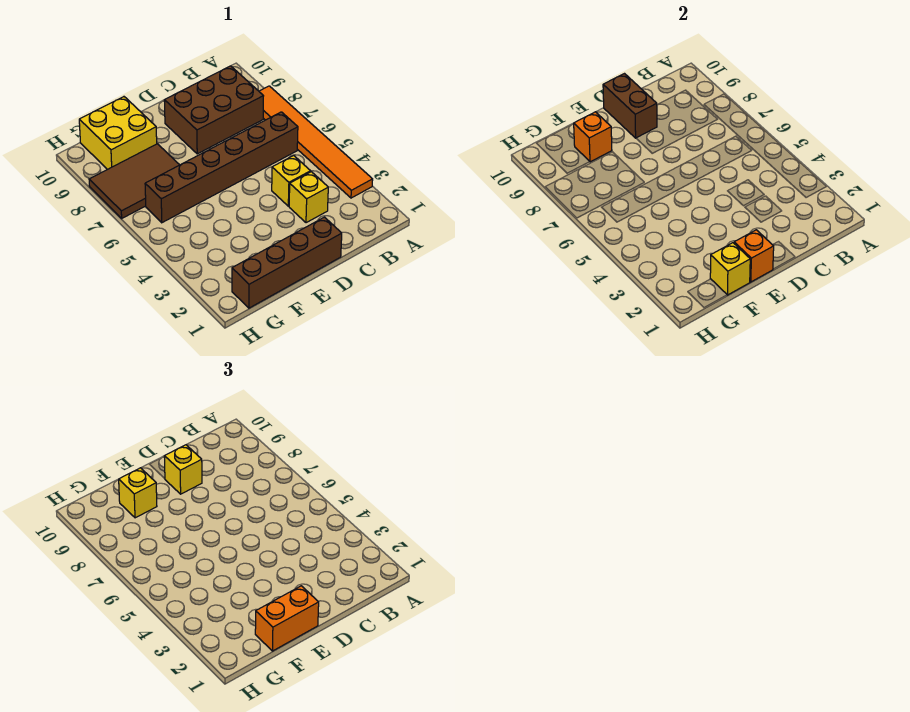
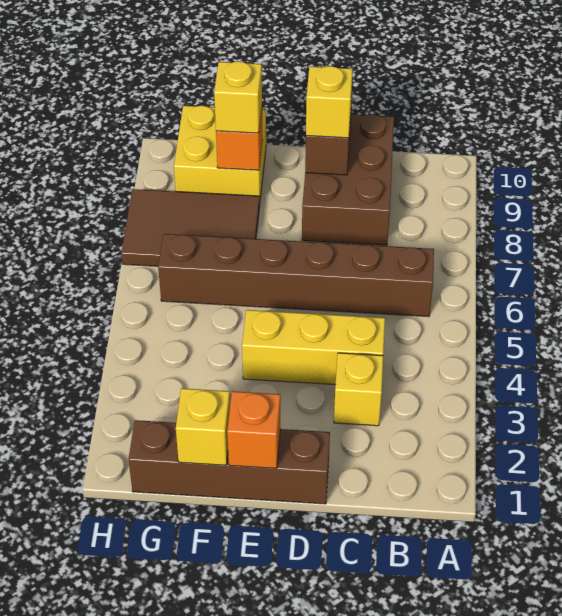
orange 1x6 tile [259,86,373,198] -> none
brown 2x3 brick [164,66,263,154] -> brown 2x3 brick turned to [302,114,394,245]
yellow 1x1 brick [272,156,311,206] -> yellow 1x3 brick [242,310,385,385]
orange 1x2 brick [255,586,319,651] -> none

